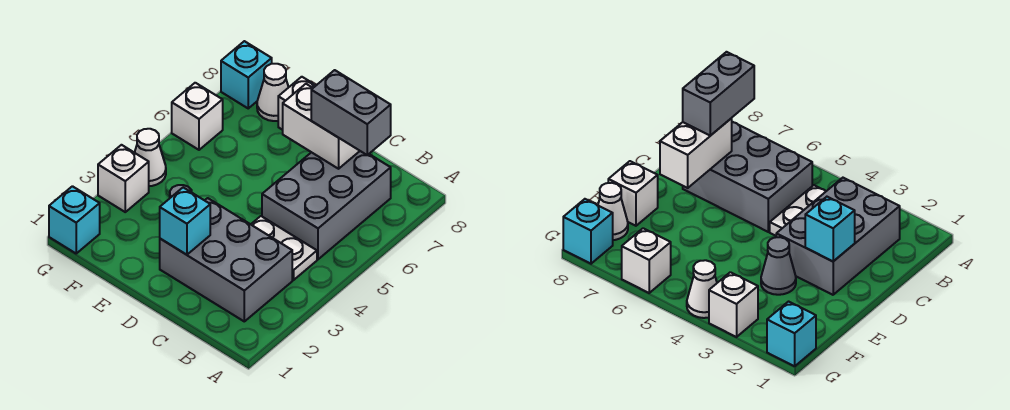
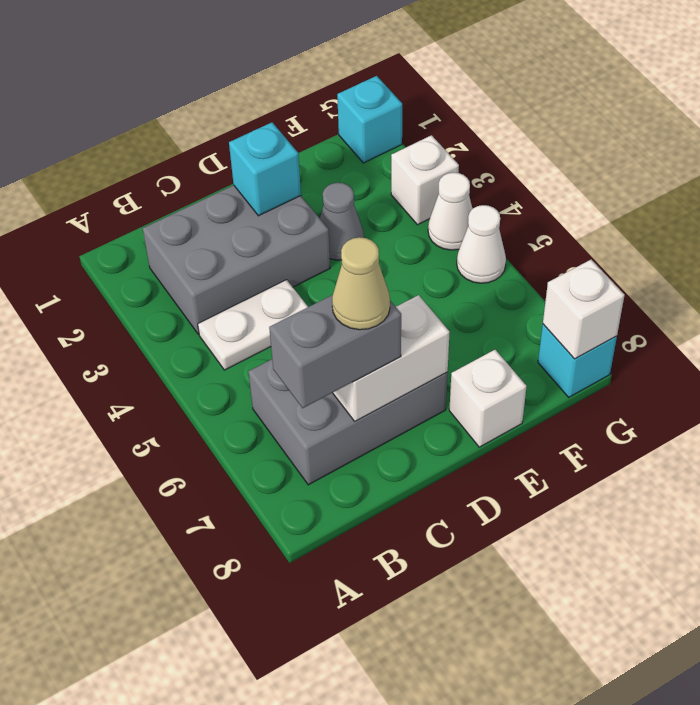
grey 2x3 brick [262,151,391,259] -> grey 2x3 brick turned to [248,359,448,485]
none -> tan 1x1 cone [332,237,390,330]
white 1x1 cone [257,64,289,121] -> white 1x1 cone moved to [457,205,506,283]
white 1x1 brick [172,83,223,150] -> white 1x1 brick moved to [543,260,625,359]

